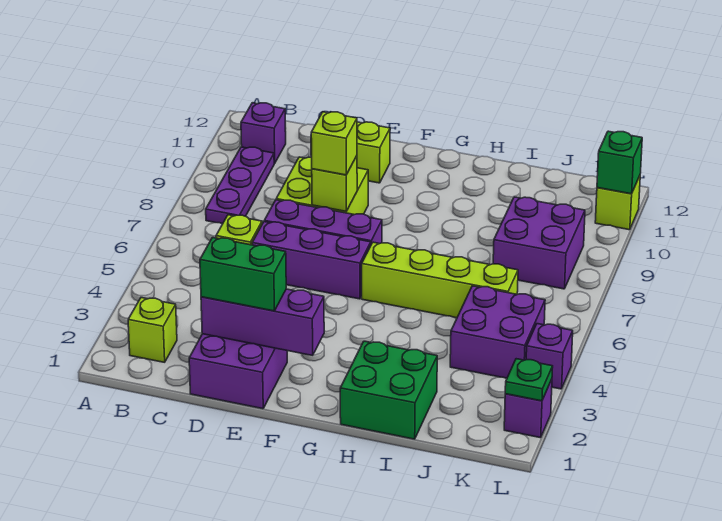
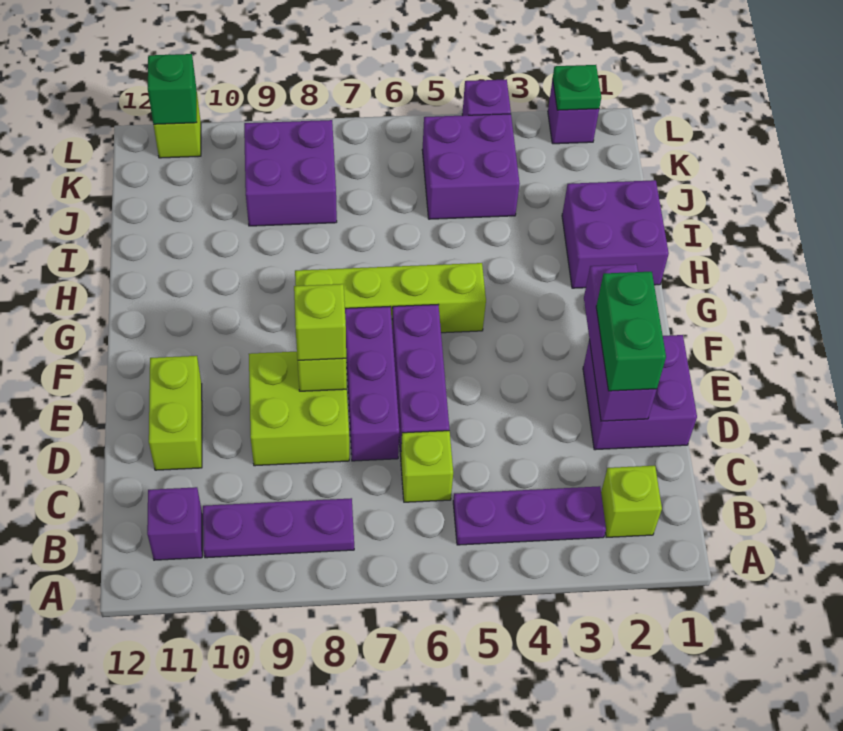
none -> purple 1x3 plate [453,486,606,545]
lime 1x4 brick [362,242,518,318] -> lime 1x4 brick turned to [295,263,486,333]
green 2x2 brick [340,341,437,439] -> purple 2x2 brick [562,180,669,288]

